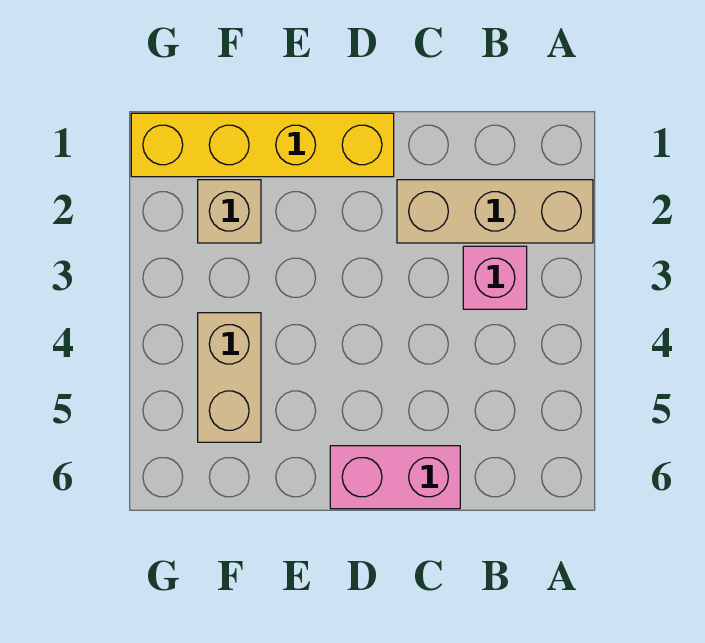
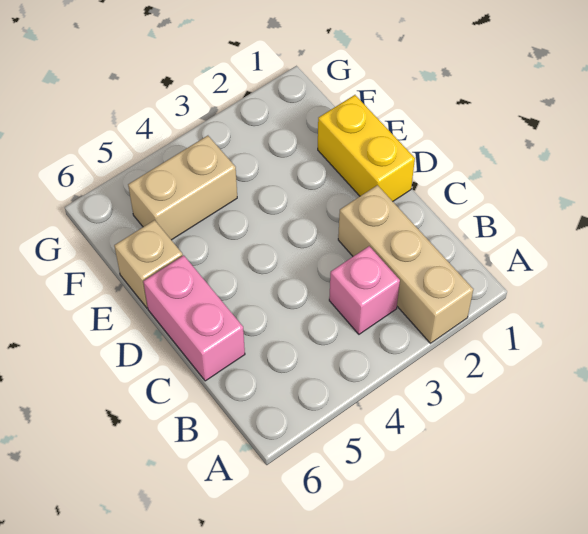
yellow 1x4 brick [131,113,394,177] -> yellow 1x2 brick [318,95,415,201]
tan 1x1 brick [198,180,261,243] -> tan 1x1 brick moved to [114,220,183,308]

